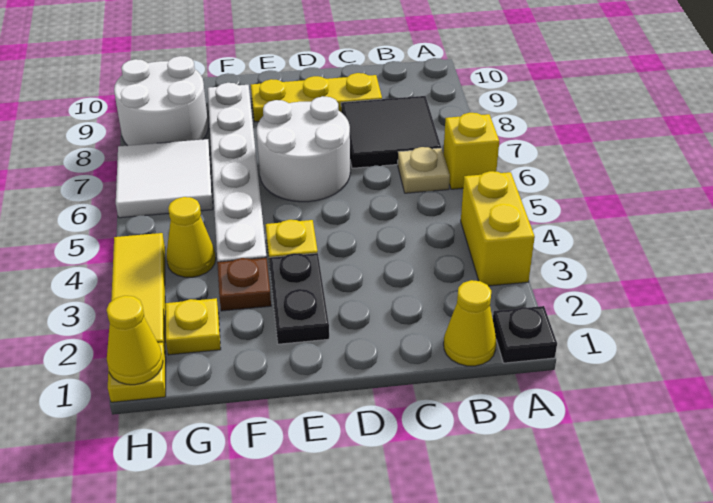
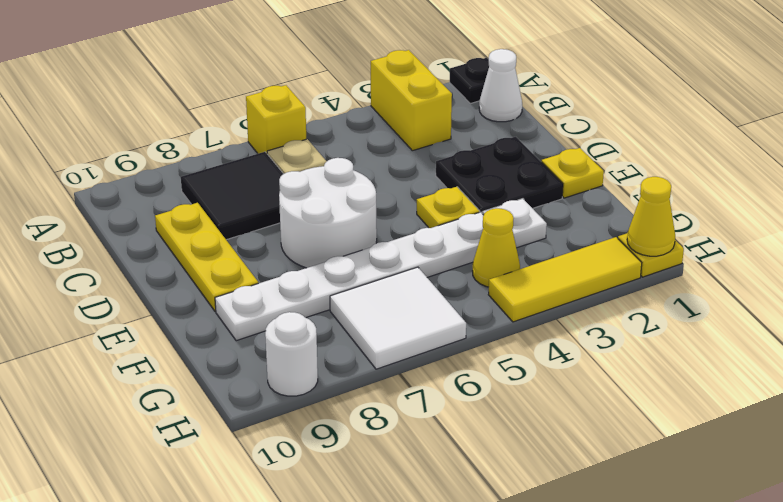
yellow 1x2 brick [461,171,535,286] -> yellow 1x2 brick turned to [371,50,452,151]
yellow 1x1 cone [444,280,496,366] -> white 1x1 cone [479,49,522,122]
black 1x2 plate [269,253,329,344] -> black 2x2 plate [436,137,563,214]
brown 1x1 plate [217,258,271,311] -> white 1x1 plate [483,199,547,248]
yellow 1x1 plate [165,298,221,355] -> yellow 1x1 plate moved to [541,148,604,198]
white 2x2 round brick [114,56,208,146] -> white 1x1 round brick [265,312,318,396]

